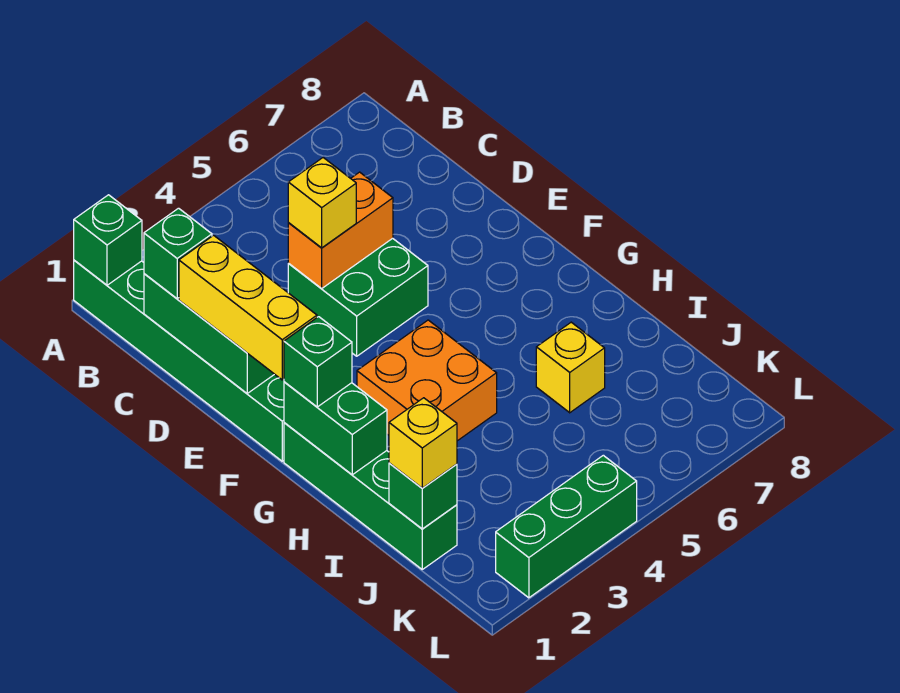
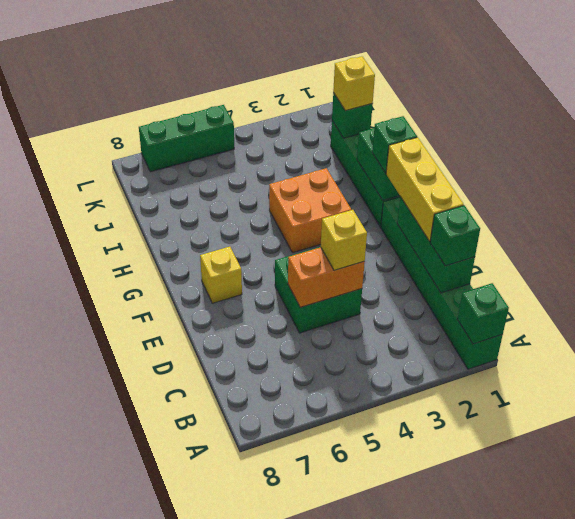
yellow 1x1 brick [536,322,605,413] -> yellow 1x1 brick moved to [200,247,242,303]
green 1x3 brick [496,455,637,598] -> green 1x3 brick moved to [139,105,234,172]

